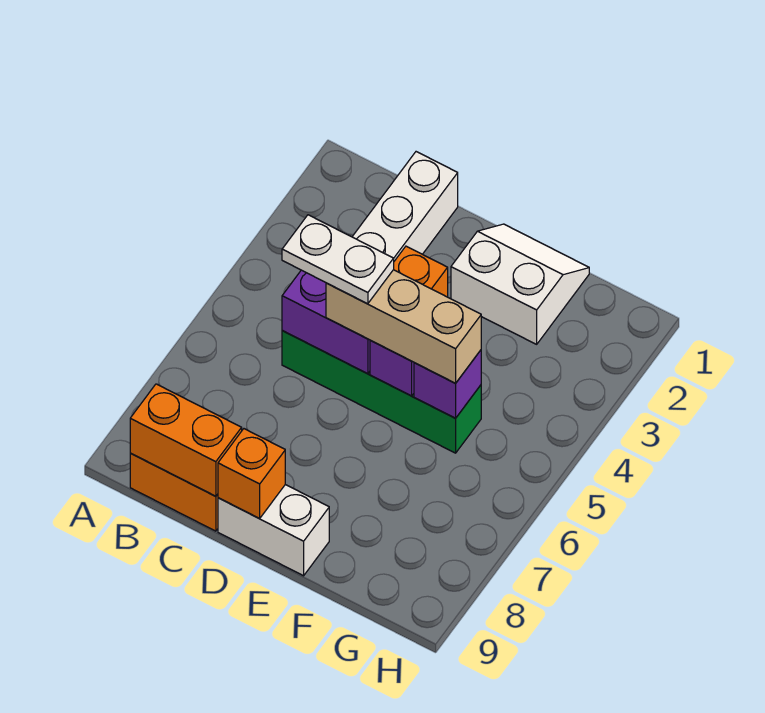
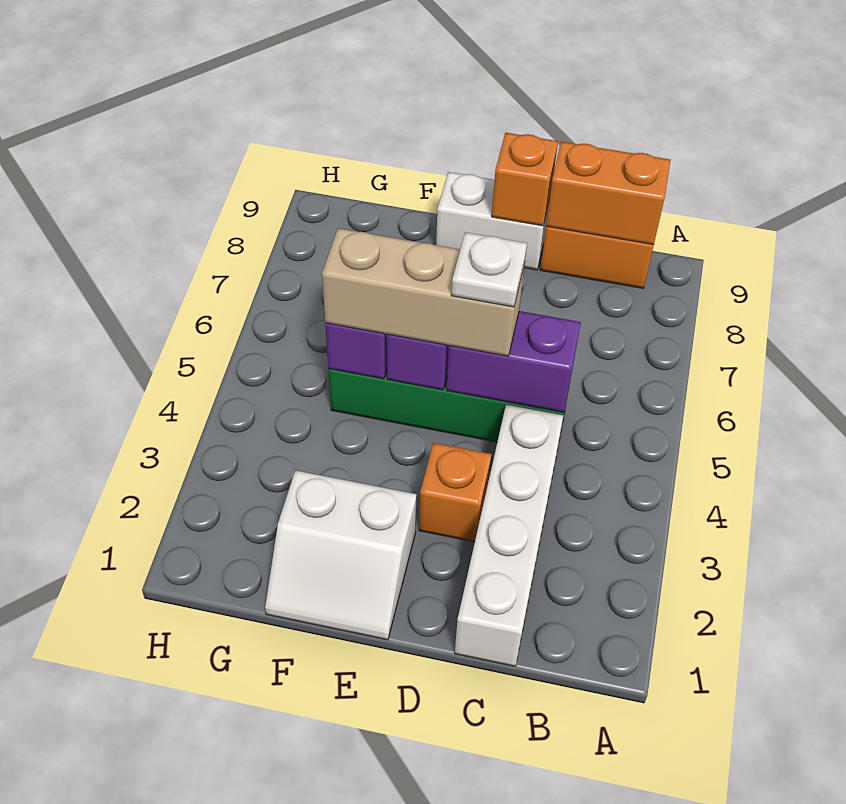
white 1x2 plate [282,215,394,304] -> white 1x1 plate [451,232,527,307]

